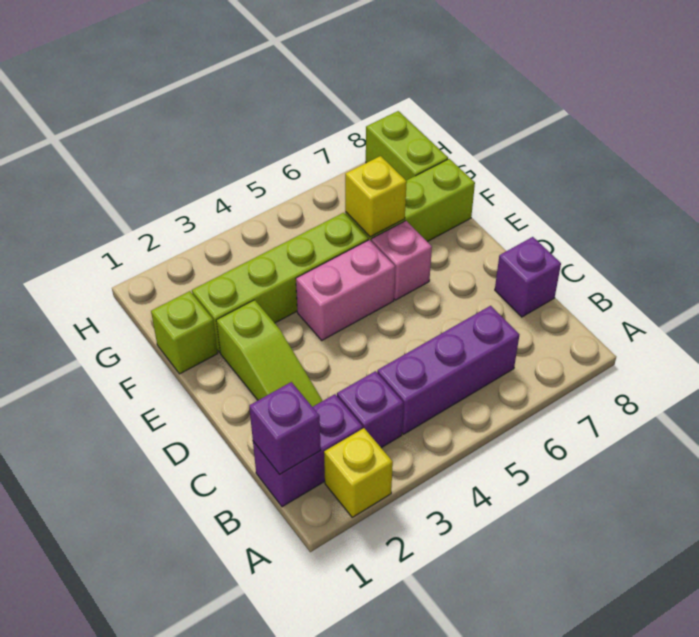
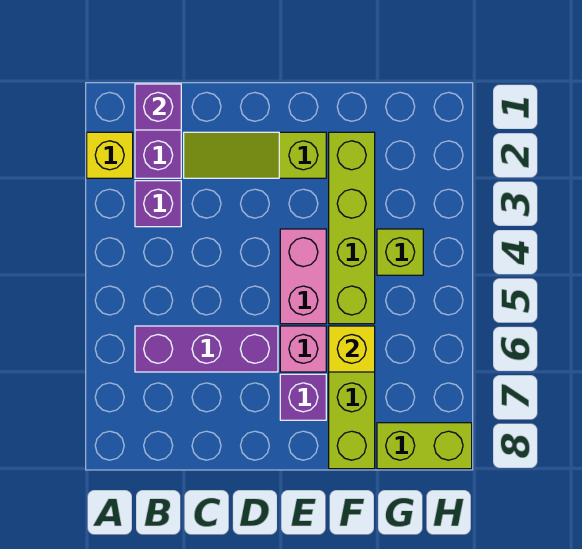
purple 1x3 brick [377,306,519,434] -> purple 1x3 brick turned to [135,326,278,372]
purple 1x1 brick [495,237,561,317] -> purple 1x1 brick moved to [280,374,326,420]
lime 1x1 brick [151,291,218,374] -> lime 1x1 brick moved to [377,229,423,275]

